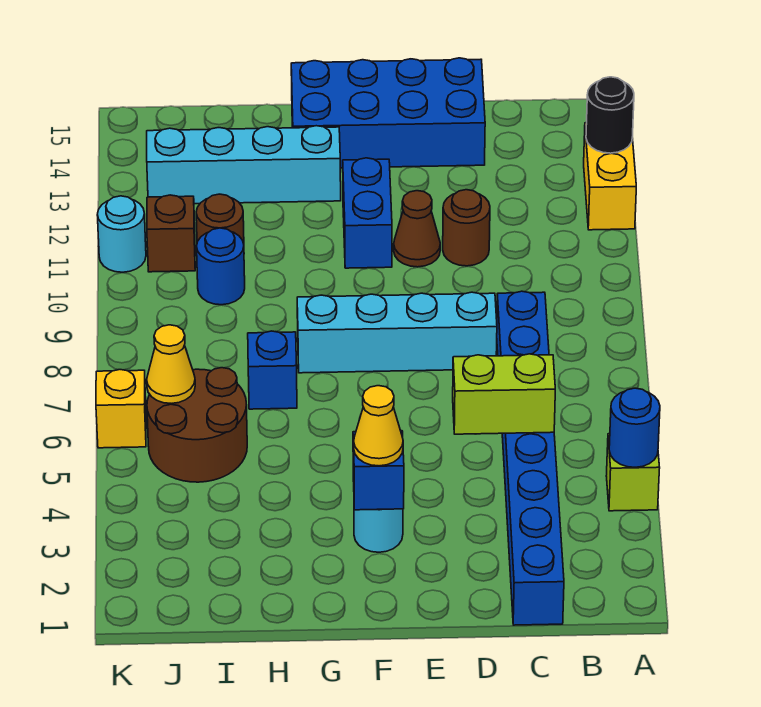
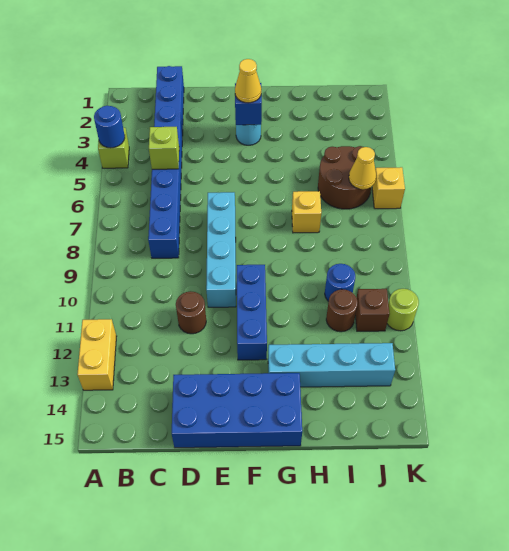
black 1x1 round brick [586,77,634,153] -> none
lime 1x2 brick [453,354,555,434] -> lime 1x1 brick [149,127,179,169]
cyan 1x4 brick [297,292,497,373] -> cyan 1x4 brick turned to [206,192,236,307]
brown 1x1 cone [394,191,440,267] -> none
blue 1x2 brick [343,158,392,268] -> blue 1x3 brick [237,265,267,360]
blue 1x1 brick [248,331,297,409] -> yellow 1x1 brick [292,191,321,233]
cyan 1x1 round brick [97,196,146,272] -> lime 1x1 round brick [387,289,419,331]

